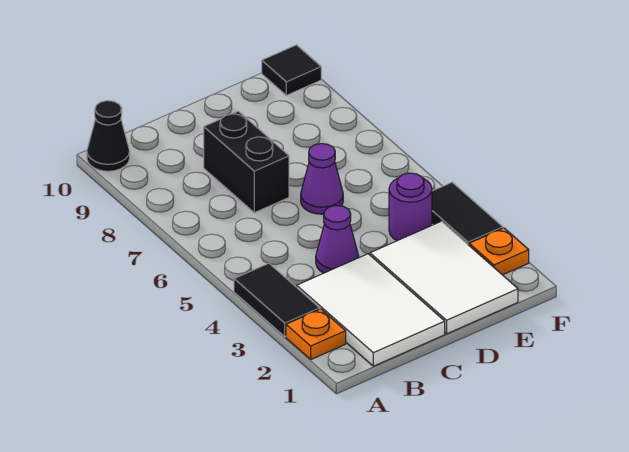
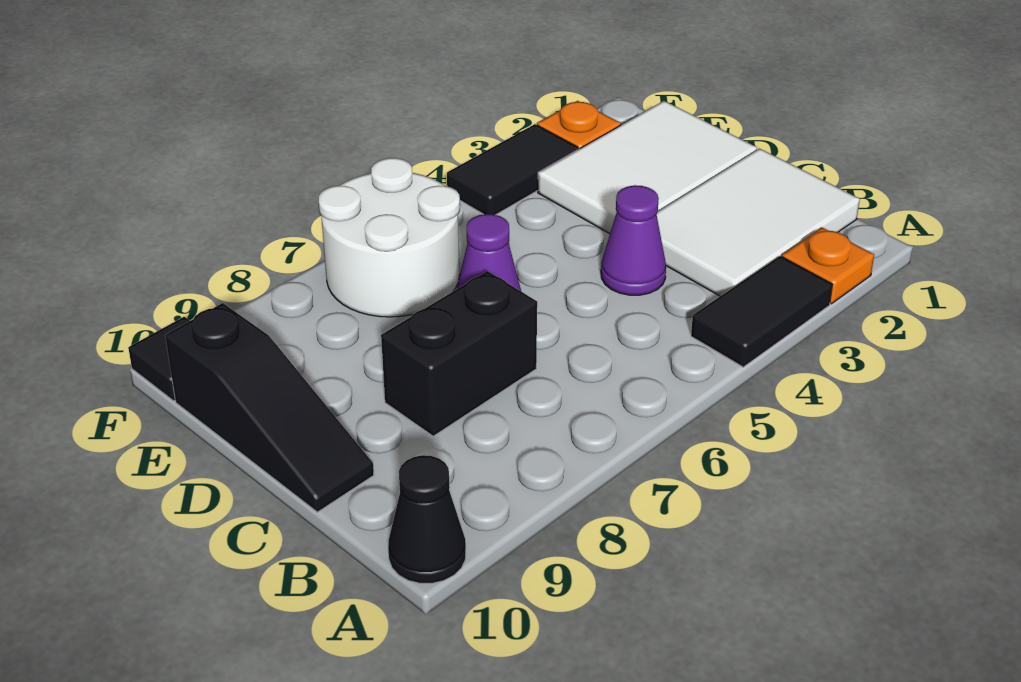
none -> black 1x3 slope [165,303,374,512]
purple 1x1 round brick [389,173,432,241] -> none
none -> white 2x2 round brick [319,158,460,317]

